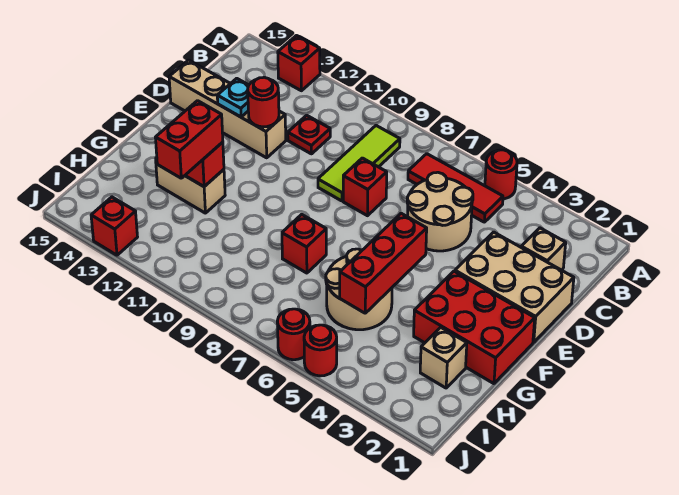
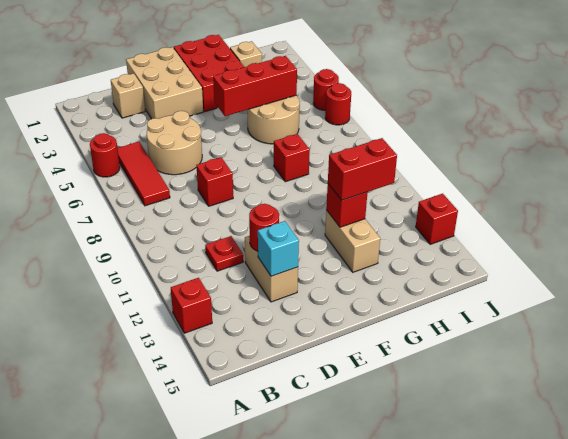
lime 1x3 tile [318,126,400,201] -> none
tan 1x4 brick [169,60,286,158] -> tan 1x2 brick [245,236,298,302]
cyan 1x1 plate [217,78,249,117] -> cyan 1x1 brick [258,221,299,276]

